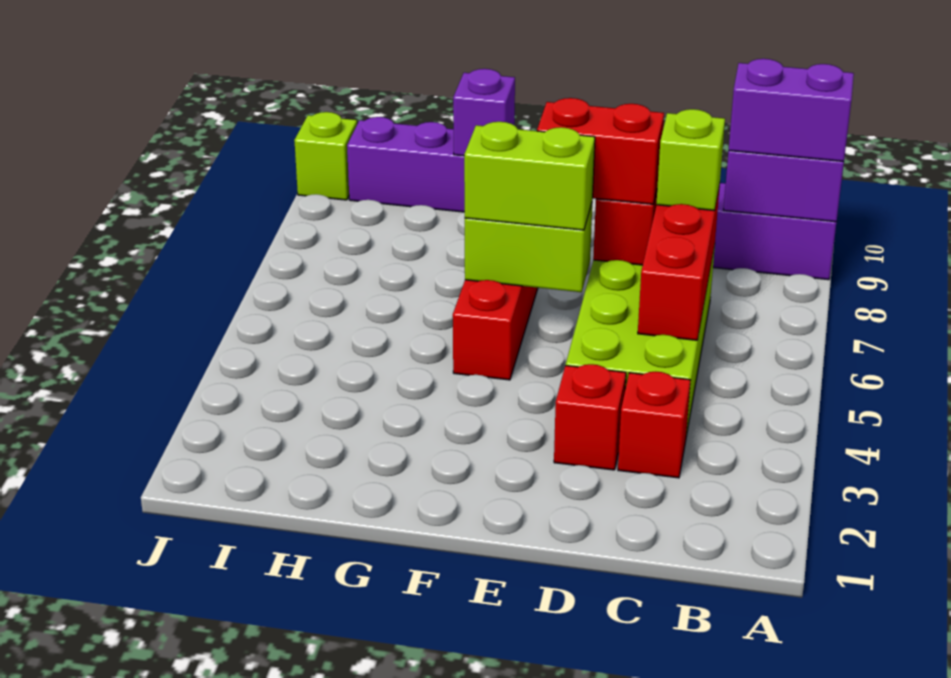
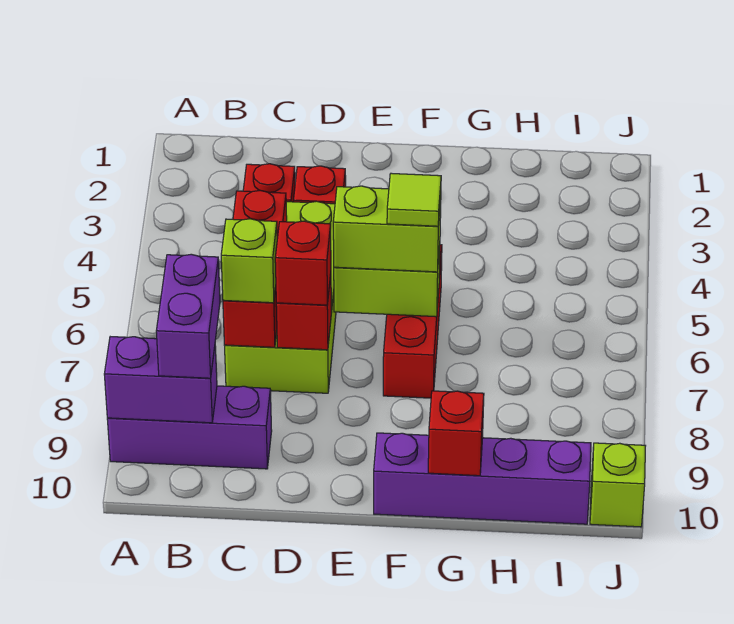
purple 1x2 brick [729,59,854,162] -> purple 1x2 brick turned to [156,254,220,378]
red 1x2 brick [537,98,664,204] -> red 1x1 brick [275,221,331,305]
none -> lime 1x1 tile [387,173,441,226]
purple 1x1 brick [453,69,515,156] -> red 1x1 brick [428,391,484,476]

